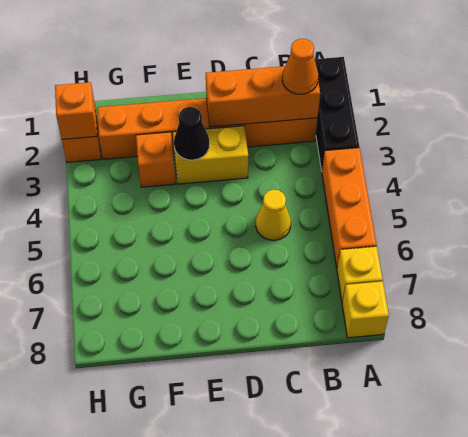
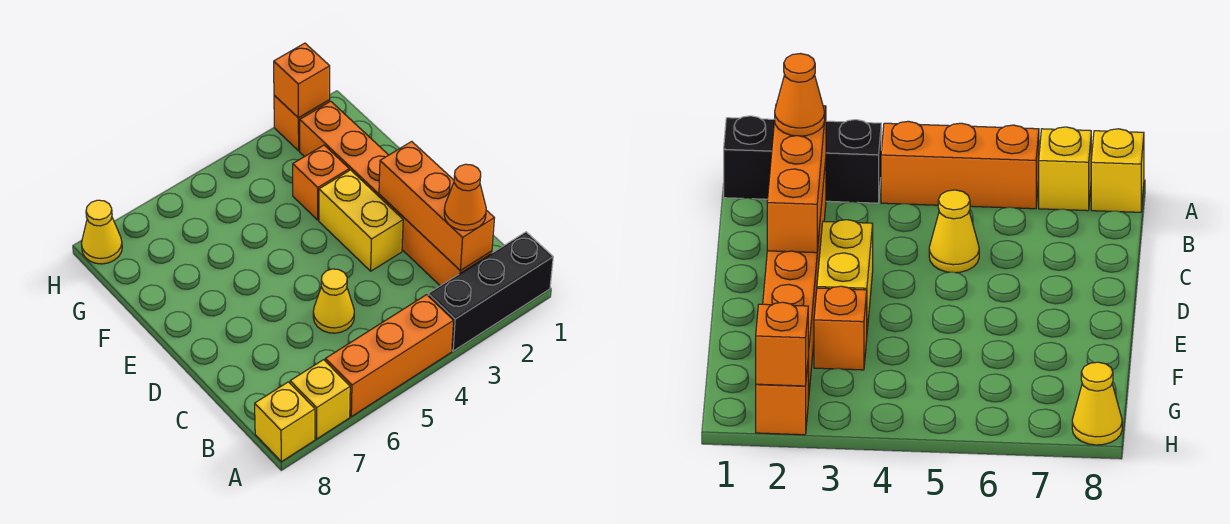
black 1x1 cone [174,107,210,160] -> none
none -> yellow 1x1 cone [81,200,122,264]

